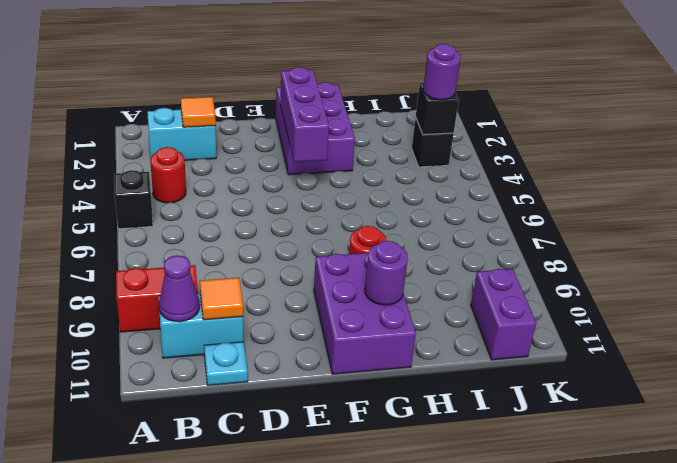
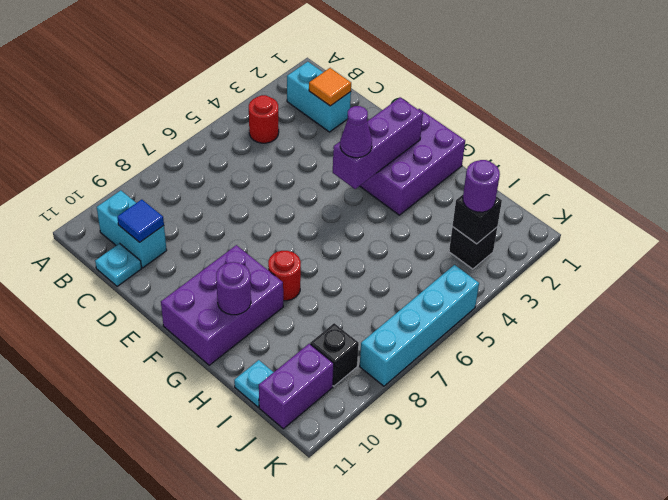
black 1x1 brick [114,170,153,229] -> black 1x1 brick moved to [310,323,359,386]
red 1x2 brick [116,265,198,332] -> none
purple 1x1 cone [159,255,200,322] -> purple 1x1 cone moved to [340,106,372,158]
orange 1x1 tile [200,278,243,320] -> blue 1x1 tile [117,199,164,242]
none -> cyan 1x1 plate [234,360,274,407]
none -> cyan 1x4 brick [360,265,479,386]

